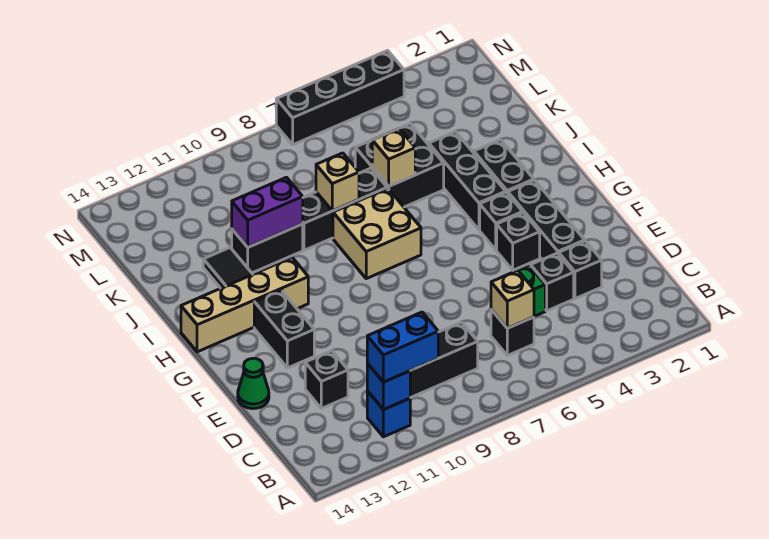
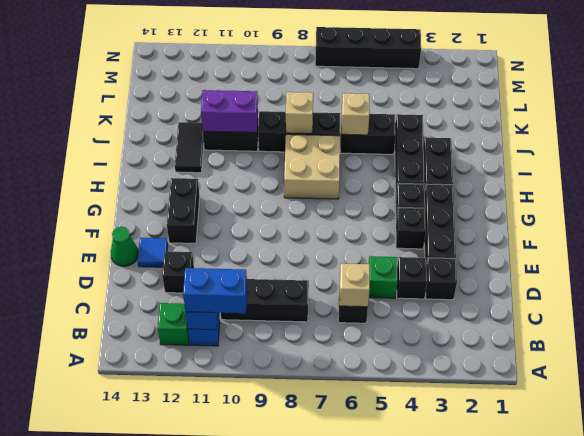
none -> green 1x1 brick [158,303,189,345]
none -> blue 1x1 tile [138,238,168,267]
tan 1x4 brick [181,258,308,352] -> none
black 2x2 brick [355,123,444,207] -> black 1x2 brick [340,114,396,154]

